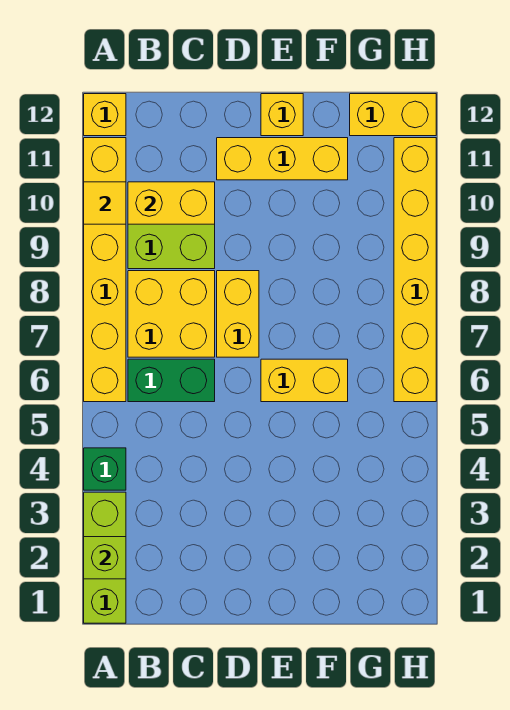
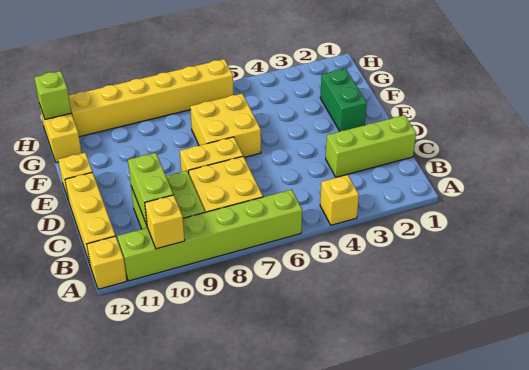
lime 1x3 brick [84,492,126,623] -> lime 1x3 brick moved to [326,115,416,177]
lime 1x1 brick [84,537,126,579] -> lime 1x1 brick moved to [34,71,71,119]
green 1x1 brick [84,448,126,490] -> yellow 1x1 brick [320,175,359,225]
yellow 1x6 brick [84,138,126,402] -> lime 1x6 brick [117,190,302,281]
yellow 1x1 tile [84,182,126,224] -> yellow 1x1 brick [145,195,185,249]
green 1x2 brick [128,359,215,402] -> green 1x2 brick moved to [320,68,367,131]
yellow 1x2 brick [128,182,215,224] -> lime 1x2 brick [128,153,173,225]
yellow 1x3 brick [217,138,348,180] -> yellow 1x3 brick moved to [65,172,115,264]
yellow 1x2 brick [261,359,348,402] -> yellow 2x2 brick [190,94,261,157]

